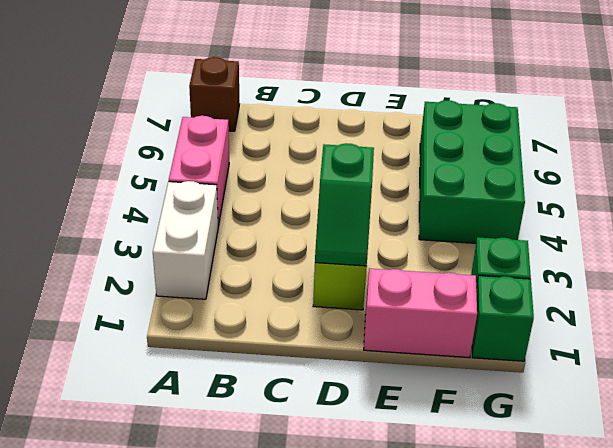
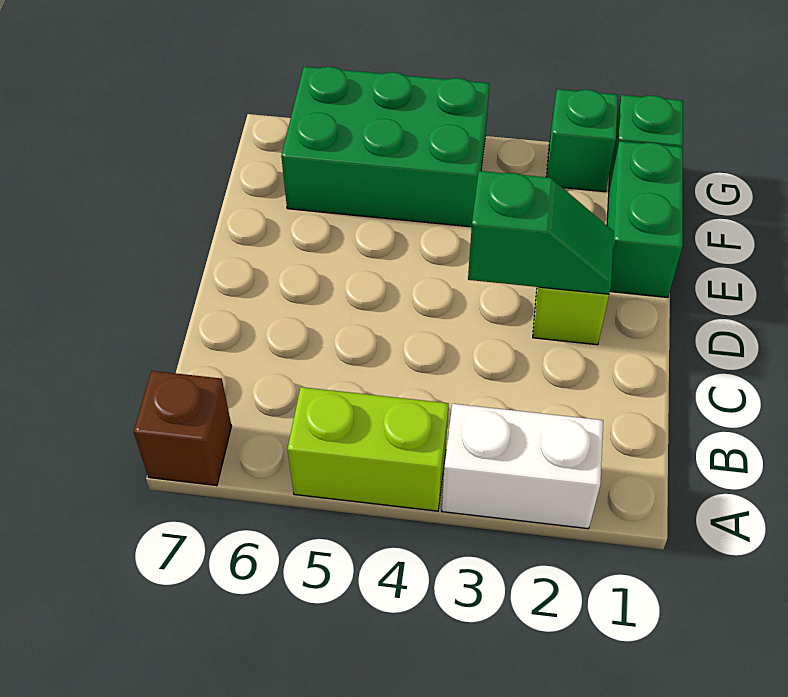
pink 1x2 brick [169,116,229,226] -> lime 1x2 brick [287,387,449,511]
pink 1x2 brick [364,269,477,358] -> green 1x2 brick [607,141,683,297]

